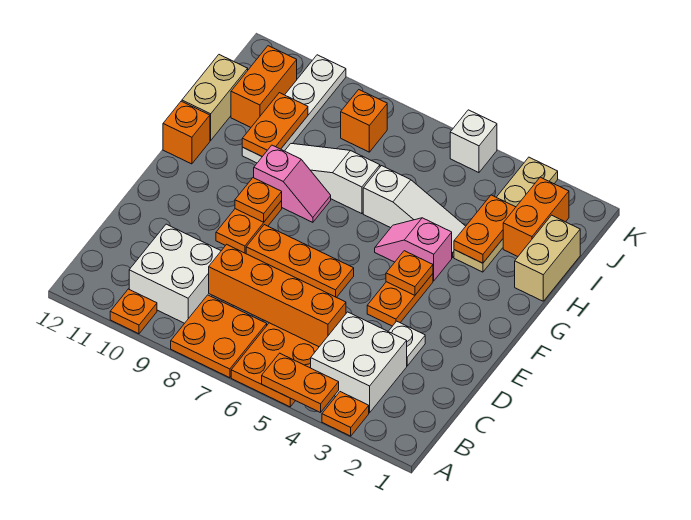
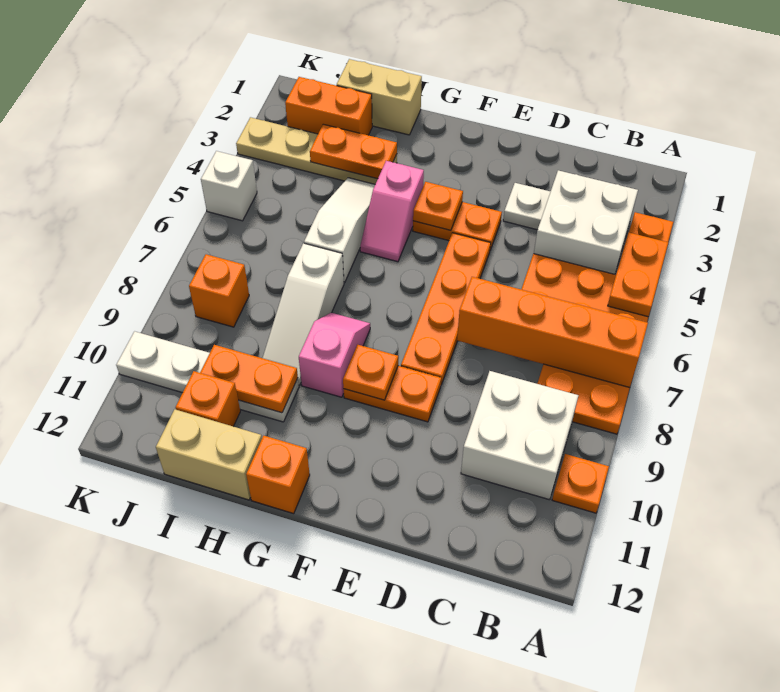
orange 1x4 brick [209,244,346,347] -> orange 1x4 brick turned to [457,277,648,388]
orange 1x3 plate [246,225,354,298] -> orange 1x4 plate [401,233,491,385]
orange 1x2 brick [231,46,297,127] -> orange 1x1 brick [176,371,240,426]

